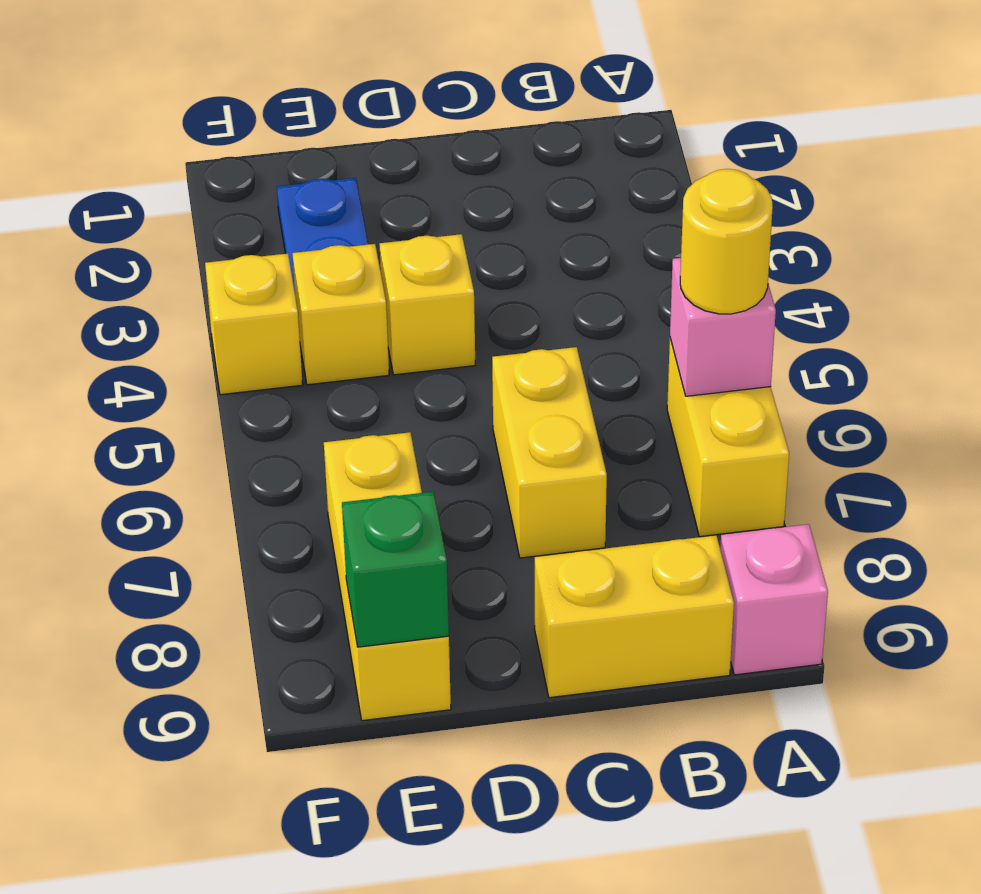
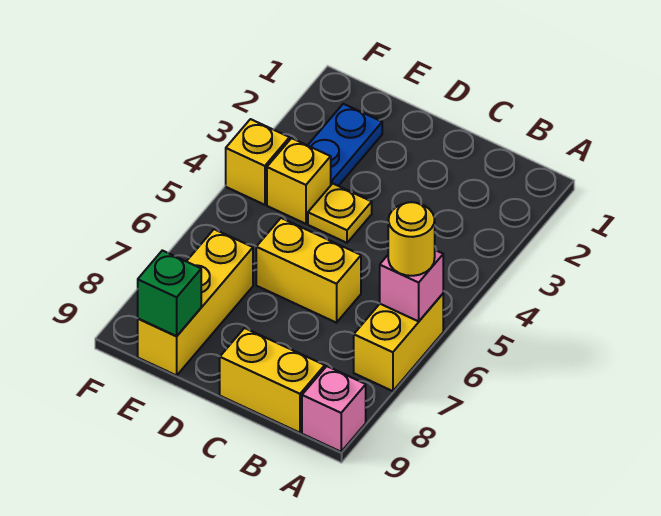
yellow 1x2 brick [492,347,607,558] -> yellow 1x2 brick turned to [256,218,361,323]
yellow 1x1 brick [380,234,475,375] -> yellow 1x1 plate [308,184,372,243]

